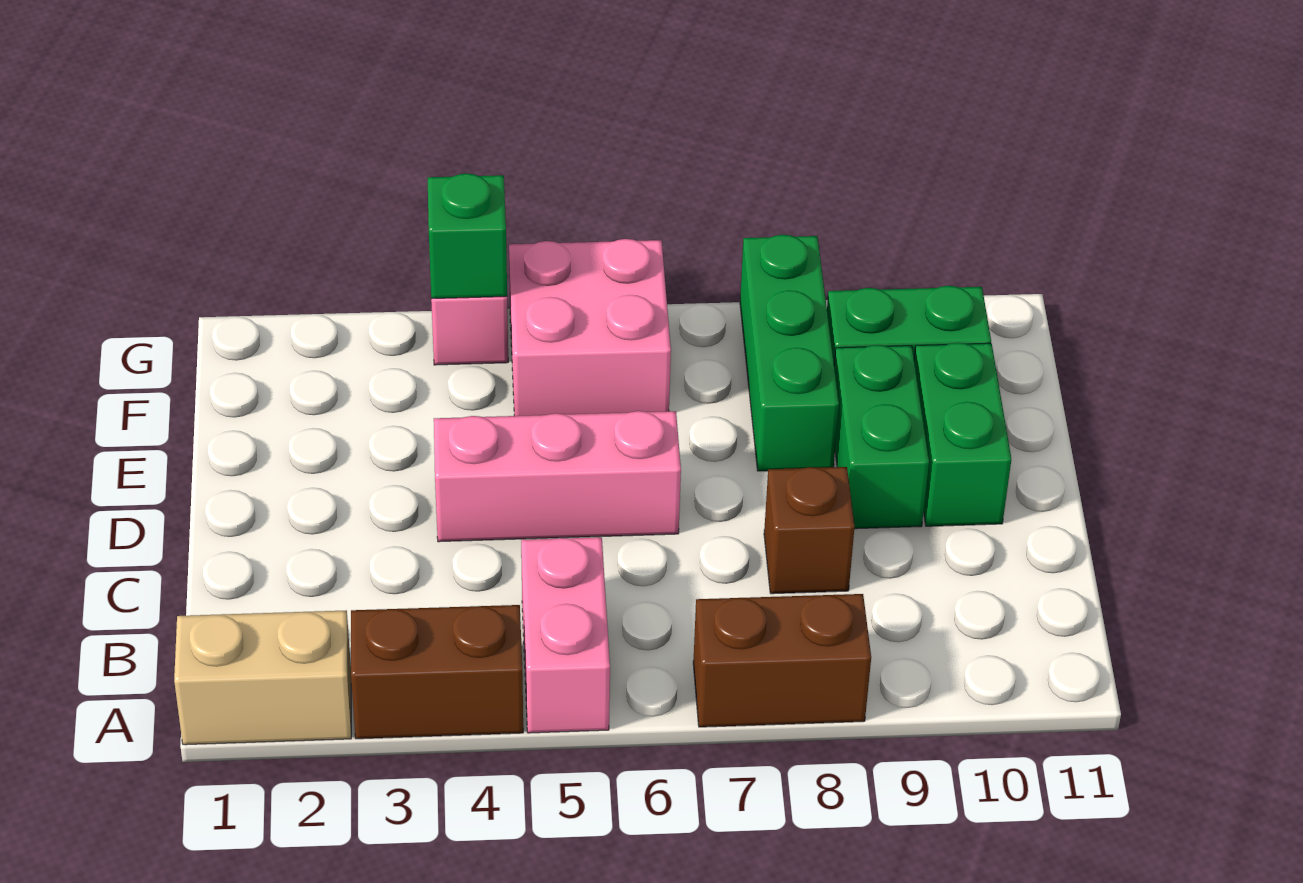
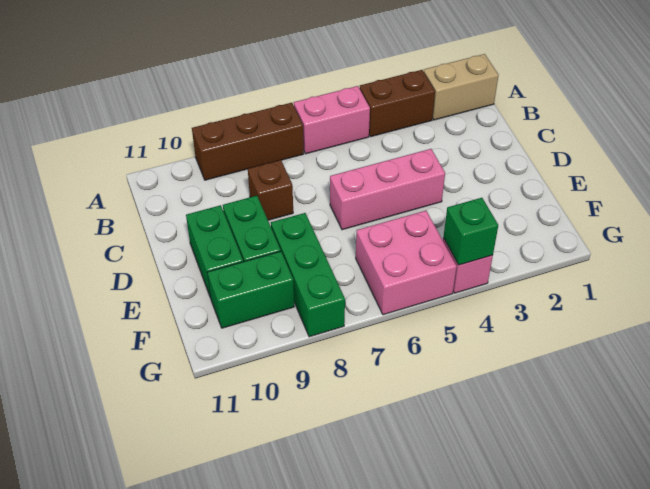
pink 1x2 brick [521,537,610,733] -> pink 1x2 brick turned to [294,86,370,154]
brown 1x2 brick [693,594,871,727] -> brown 1x3 brick [192,103,304,180]

